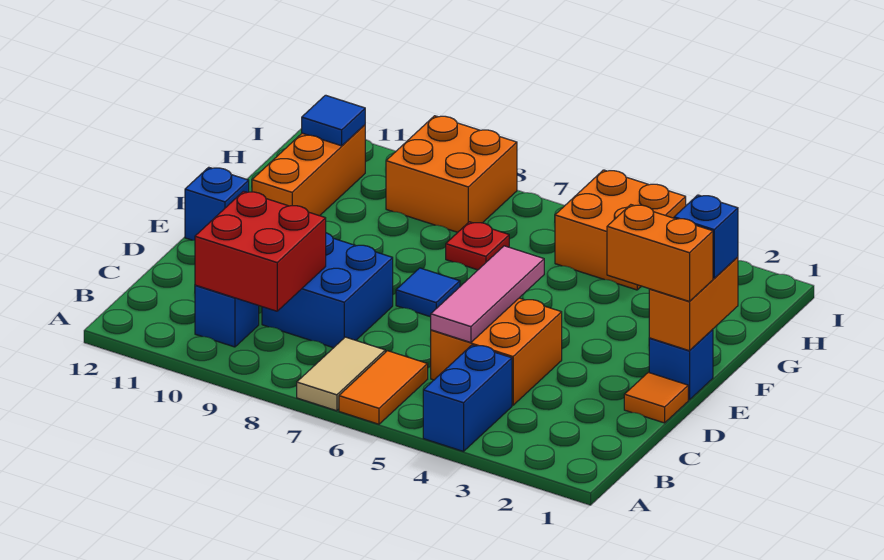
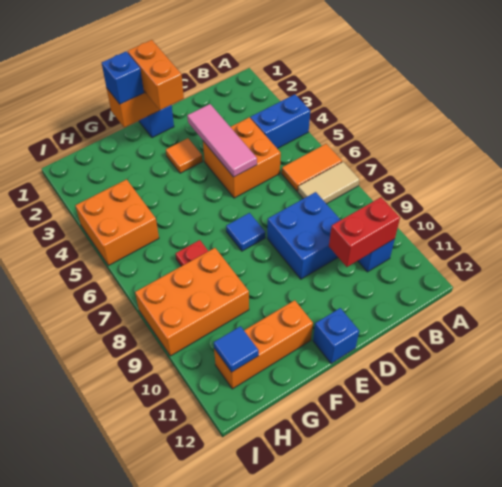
red 2x2 brick [195,191,326,311] -> red 1x2 brick [329,197,400,267]
pink 1x3 tile [431,246,544,343] -> pink 1x3 tile turned to [187,104,257,177]
orange 1x1 tile [624,372,688,423] -> orange 1x1 tile moved to [166,138,203,173]
orange 2x2 brick [386,116,517,232] -> orange 2x3 brick [135,248,249,356]

